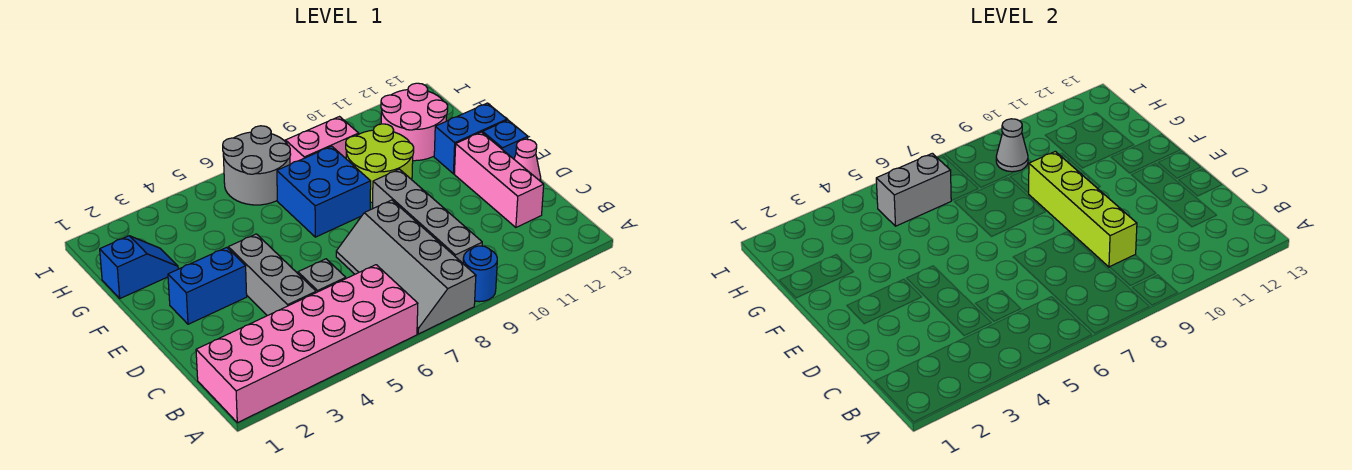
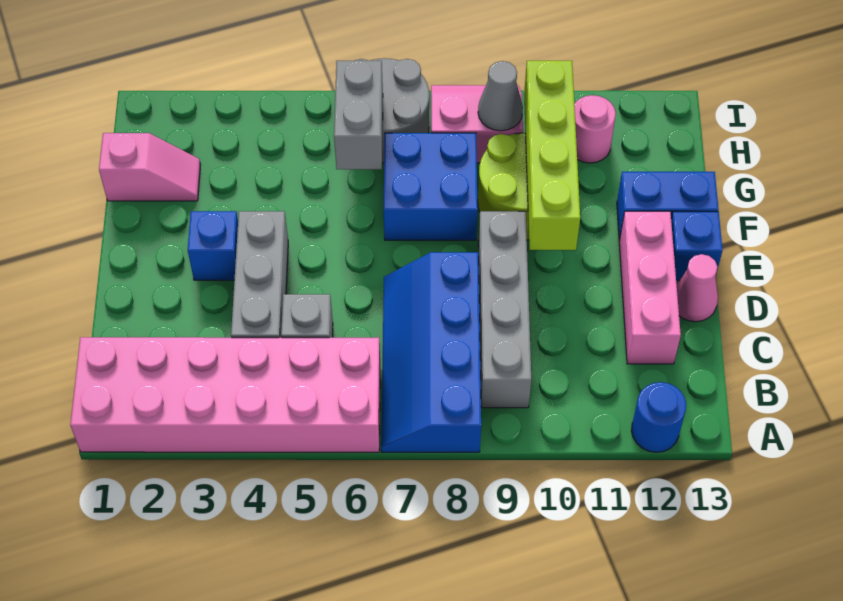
grey 2x4 slope [336,200,476,334] -> blue 2x4 slope [381,252,481,452]
blue 1x1 round brick [463,246,497,302] -> blue 1x1 round brick moved to [631,382,686,452]
lime 1x4 brick [1028,151,1137,267] -> lime 1x4 brick moved to [524,61,580,250]
blue 1x2 brick [168,247,247,324] -> blue 1x1 brick [188,211,238,280]
blue 1x2 slope [100,236,178,298] -> pink 1x2 slope [99,133,201,201]
pink 2x2 round brick [381,83,448,161] -> pink 1x1 round brick [574,95,616,163]
grey 1x2 brick [876,153,951,226] -> grey 1x2 brick turned to [334,61,383,169]

